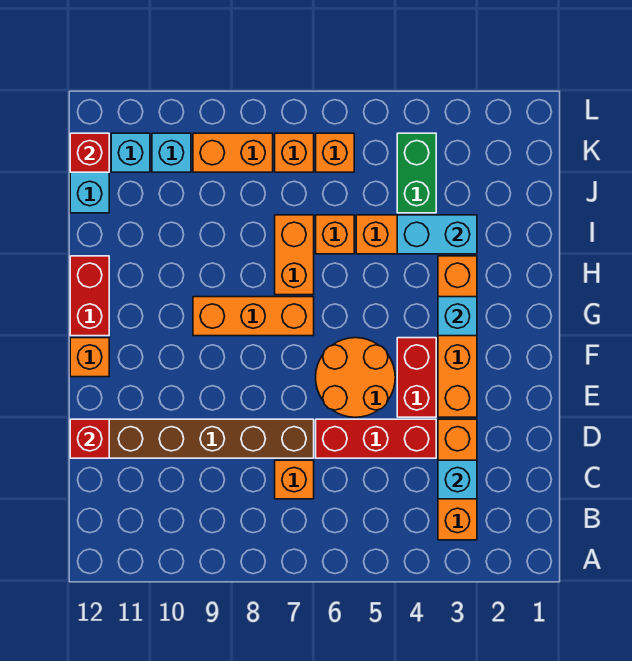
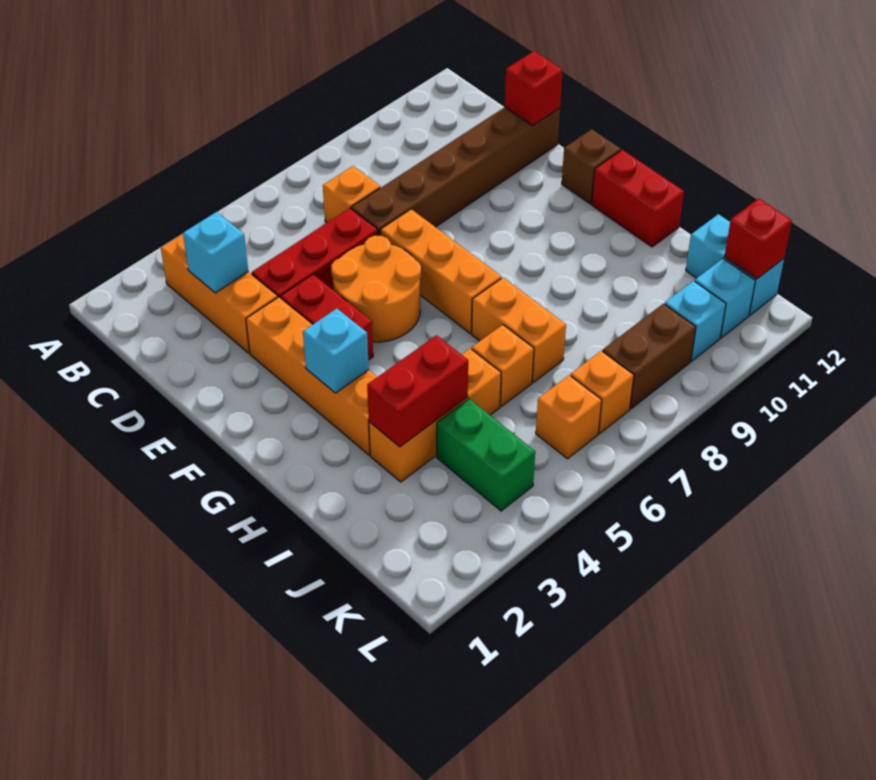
orange 1x1 brick [70,338,109,377] -> brown 1x1 brick [562,129,621,204]
orange 1x3 brick [193,297,314,336] -> orange 1x3 brick turned to [381,209,501,333]
cyan 1x2 brick [397,215,477,254] -> red 1x2 brick [367,335,468,447]
orange 1x2 brick [193,133,273,172] -> brown 1x2 brick [603,304,696,409]

